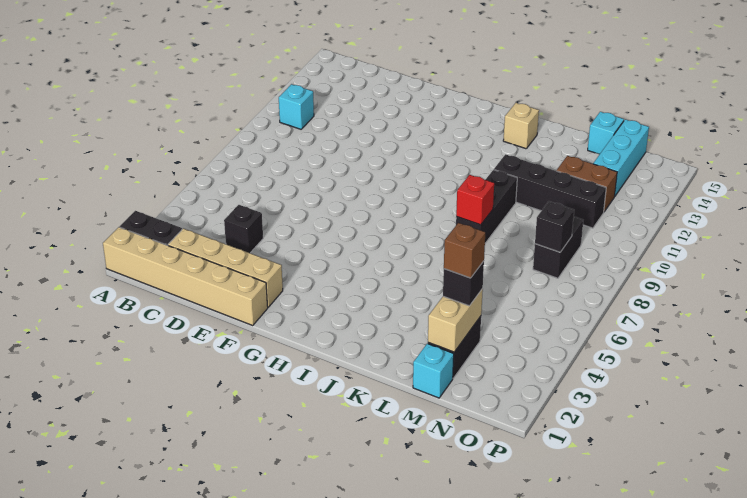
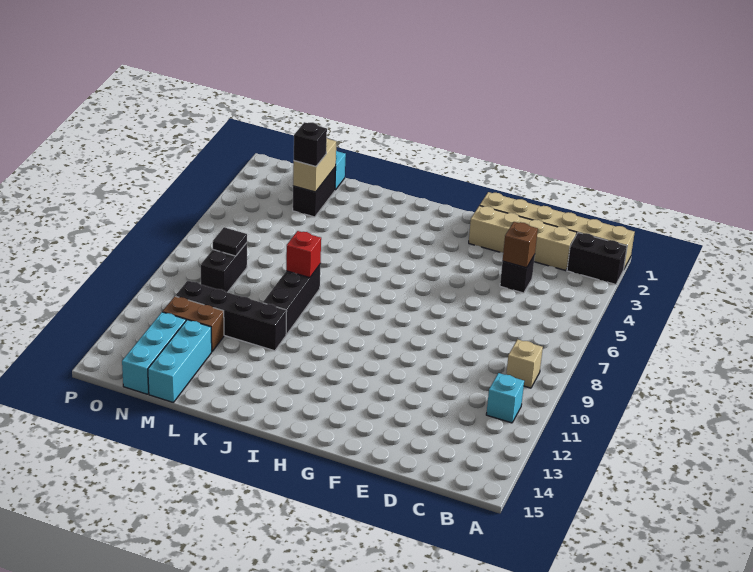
tan 1x1 brick [503,103,539,149] -> tan 1x1 brick moved to [506,339,543,388]
brown 1x1 brick [444,223,485,278] -> brown 1x1 brick moved to [503,222,538,268]
cyan 1x1 brick [588,112,624,154] -> cyan 1x3 brick [148,320,212,402]
black 1x1 brick [535,201,574,252] -> black 1x1 tile [213,227,247,256]

